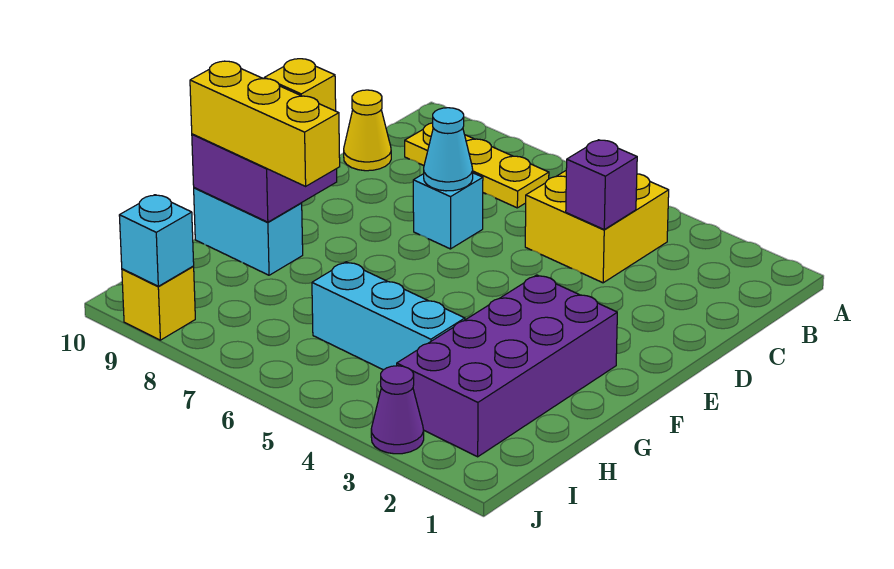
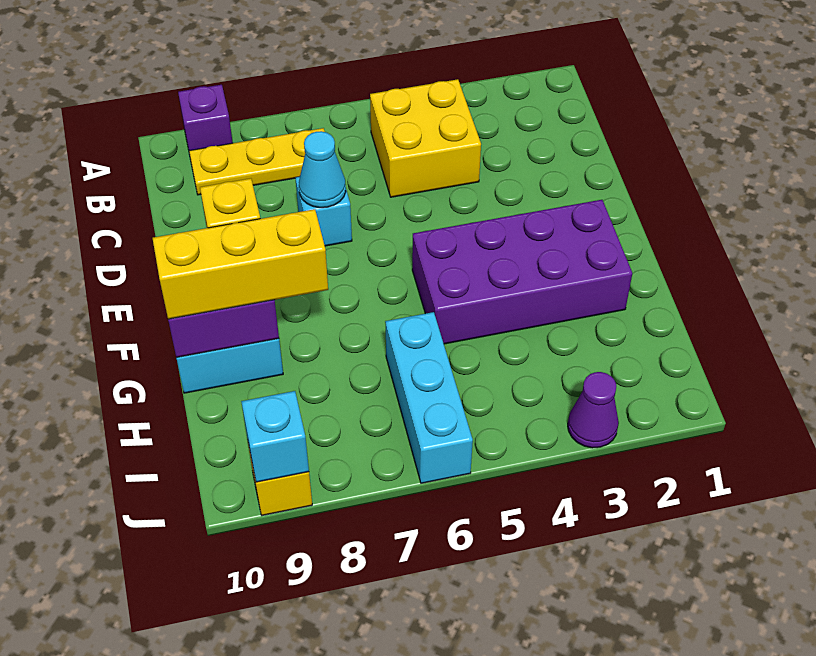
purple 1x1 brick [566,140,637,229] -> purple 1x1 brick moved to [178,85,233,151]
yellow 1x1 cone [344,90,391,171] -> none
purple 2x4 brick [397,275,617,457] -> purple 2x4 brick turned to [412,200,632,344]
cyan 1x3 brick [312,262,465,370] -> cyan 1x3 brick turned to [385,312,473,483]

